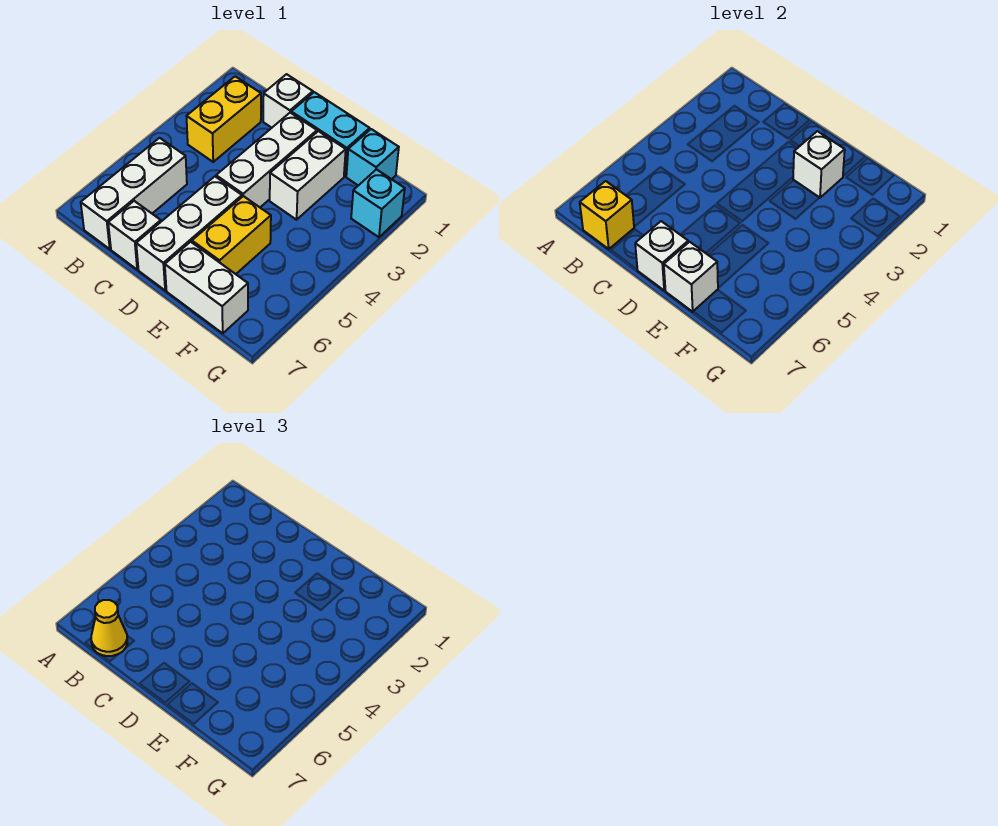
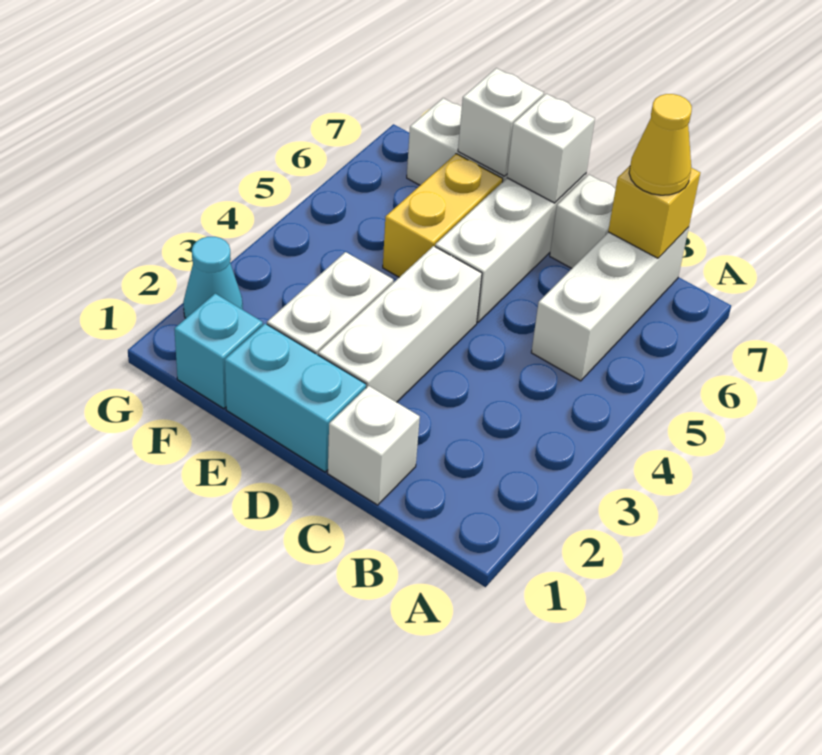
yellow 1x2 brick [187,76,261,162] -> none
white 1x1 brick [793,131,845,198] -> none
cyan 1x1 brick [351,170,405,237] -> cyan 1x1 cone [183,237,243,318]

